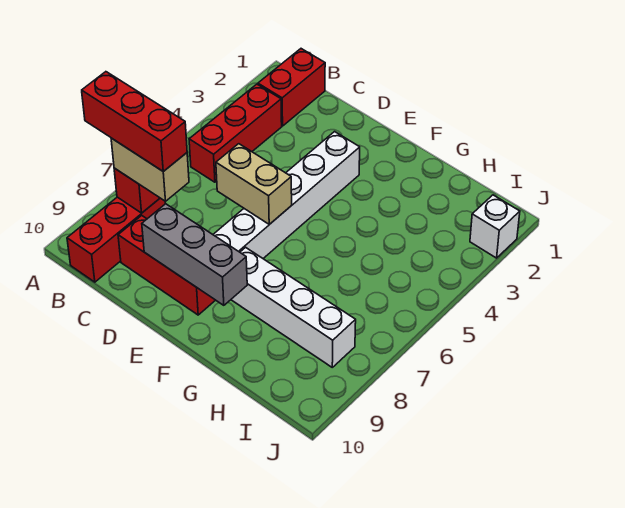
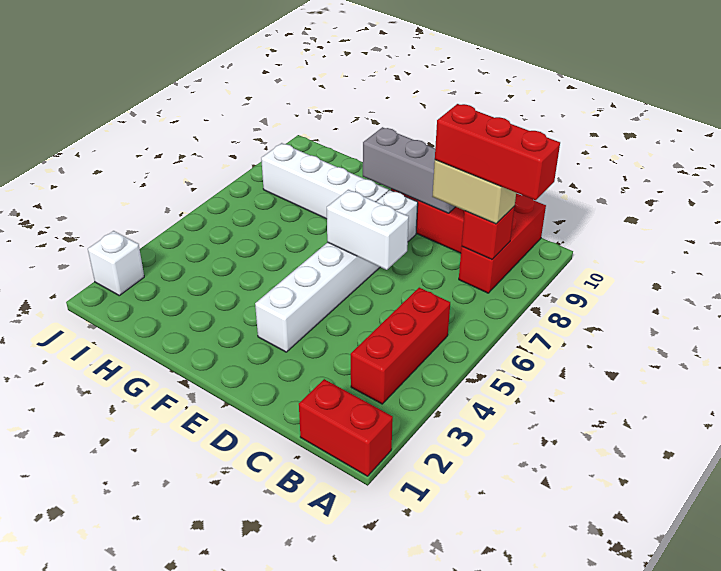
red 1x2 brick [258,49,325,126] -> red 1x2 brick turned to [299,379,393,476]
tan 1x2 brick [216,144,292,224] -> white 1x2 brick [327,190,409,270]

